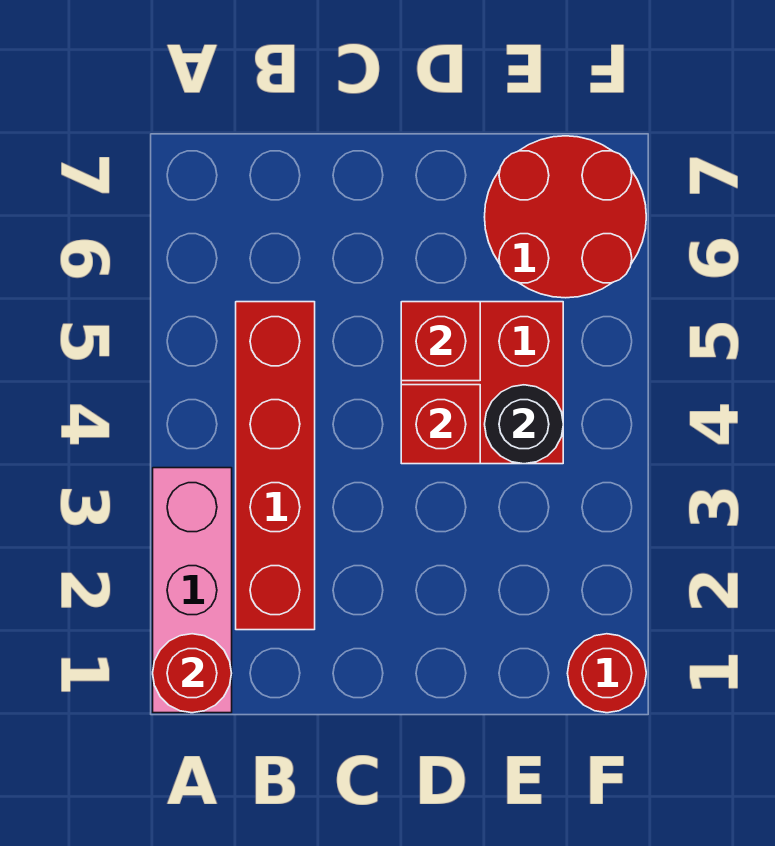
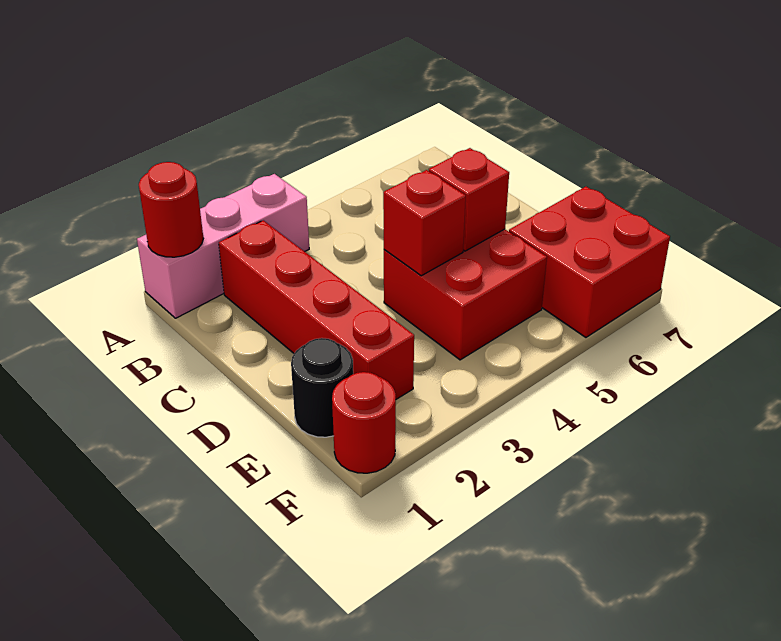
red 1x4 brick [236,302,315,630] -> red 1x4 brick turned to [219,220,414,399]
black 1x1 round brick [485,385,563,464] -> black 1x1 round brick moved to [291,338,353,437]
red 2x2 round brick [485,136,646,298] -> red 2x2 brick [509,187,670,337]

